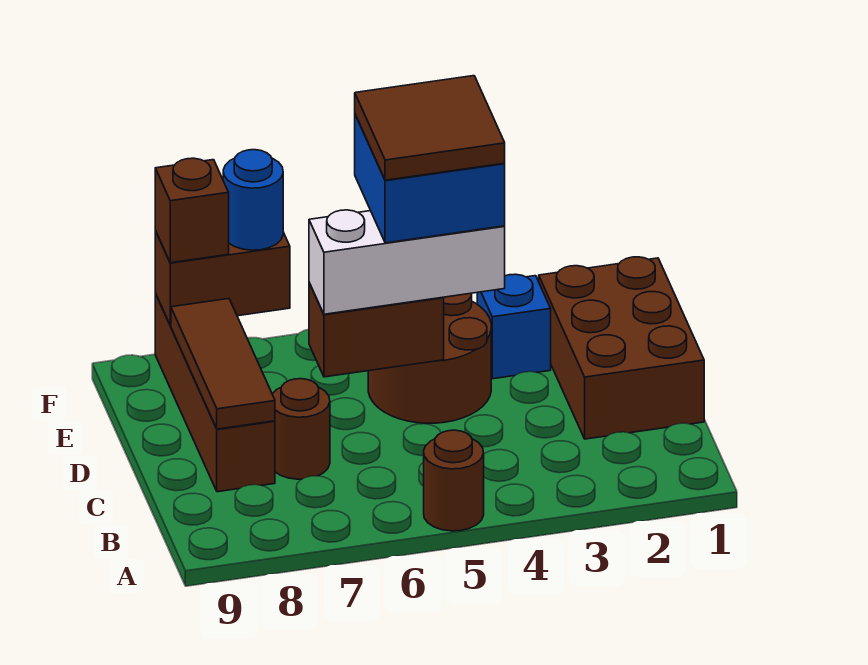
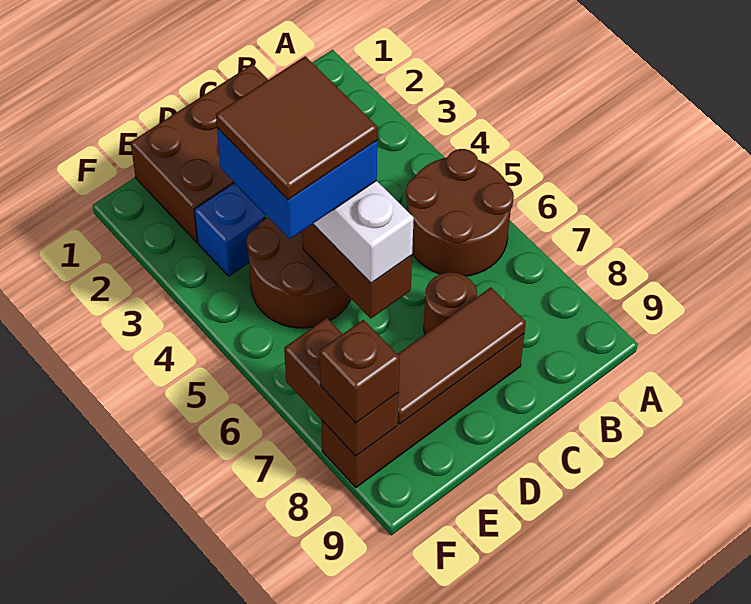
brown 1x1 round brick [424,430,484,531] -> brown 2x2 round brick [406,149,514,276]
blue 1x1 round brick [223,150,283,250] -> none

